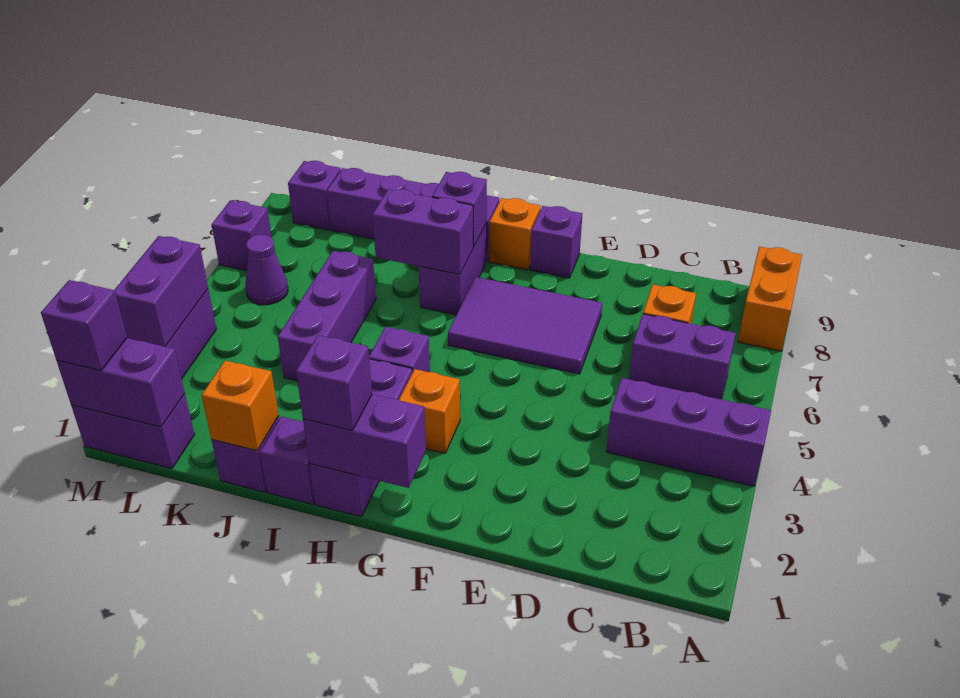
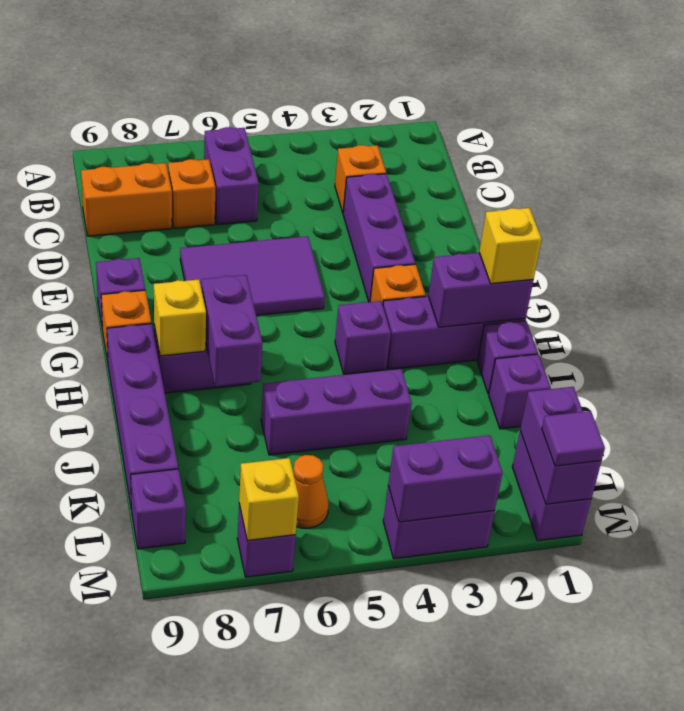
purple 1x3 brick [606,378,771,486] -> purple 1x3 brick moved to [343,174,415,302]
orange 1x2 brick [738,247,802,351] -> orange 1x2 brick moved to [81,163,172,236]
purple 2x3 tile [448,277,602,374] -> purple 2x3 tile turned to [180,236,325,315]
purple 1x2 brick [303,394,426,488] -> purple 1x2 brick turned to [428,253,533,327]
purple 1x1 brick [296,335,372,431] -> yellow 1x1 brick [479,208,542,284]
purple 1x1 brick [432,172,487,247] -> yellow 1x1 brick [154,279,206,356]
orange 1x1 brick [202,361,279,450] -> orange 1x1 brick moved to [335,145,386,212]
purple 1x1 cone [245,235,288,305] -> orange 1x1 cone [293,455,329,528]
purple 1x1 brick [41,280,127,371] -> purple 1x1 tile [542,411,605,466]
none -> yellow 1x1 brick [239,458,299,540]

